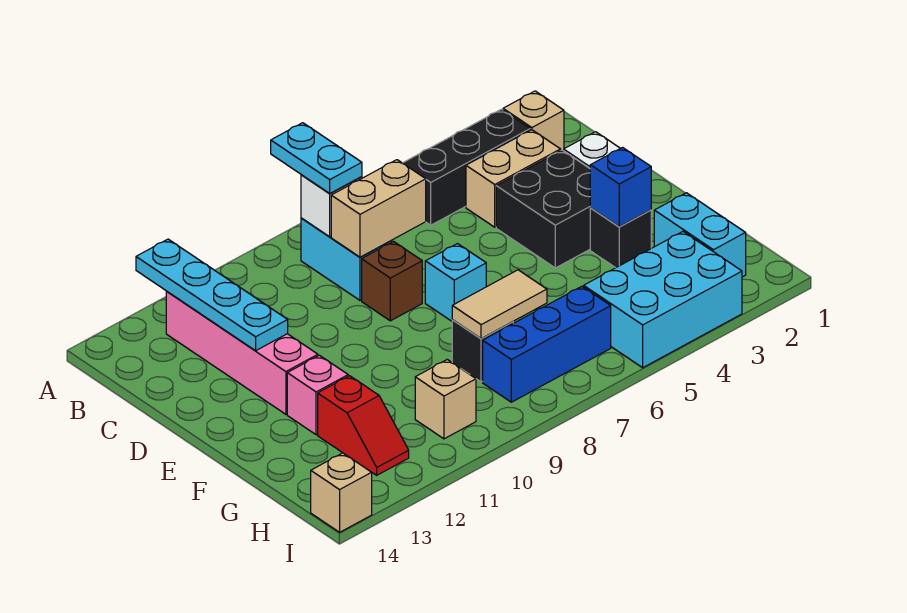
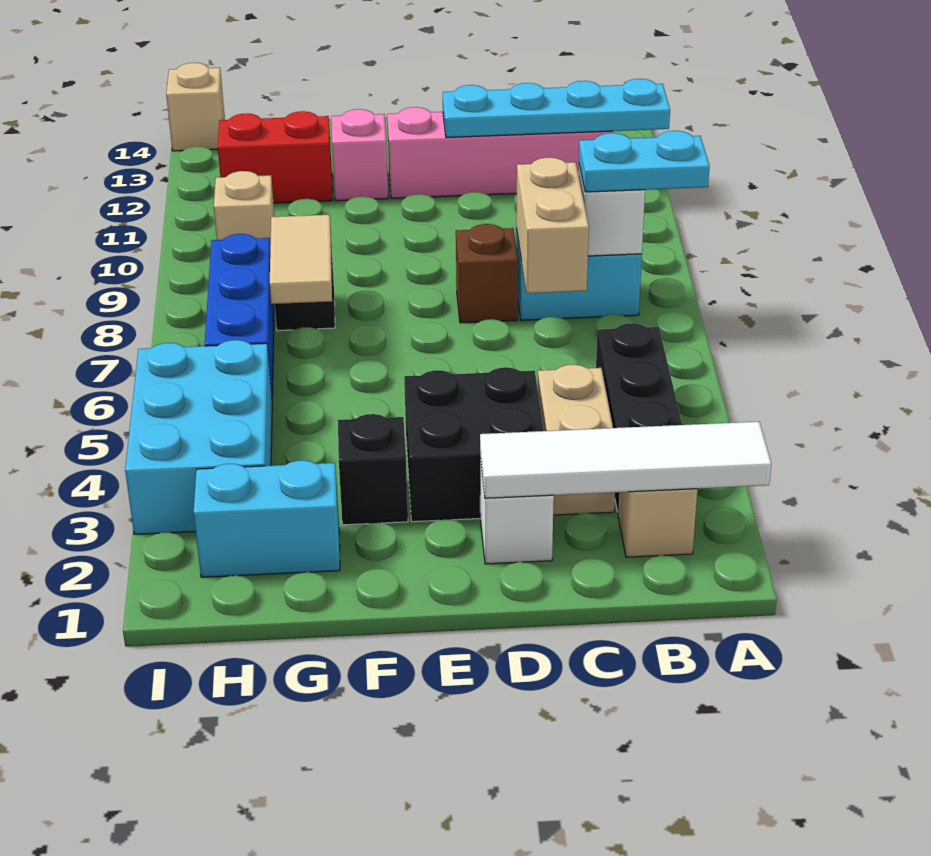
none -> white 1x4 tile [480,422,771,498]
cyan 1x1 brick [425,244,486,321] -> none
blue 1x1 brick [590,148,651,227] -> none
red 1x2 slope [318,376,409,475] -> red 1x2 brick [218,111,332,203]

